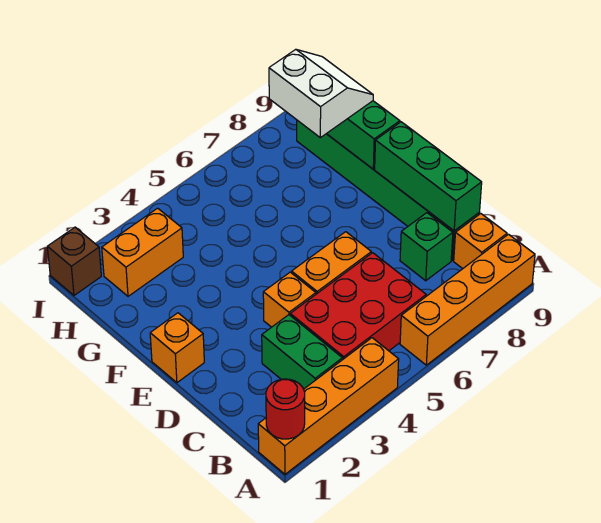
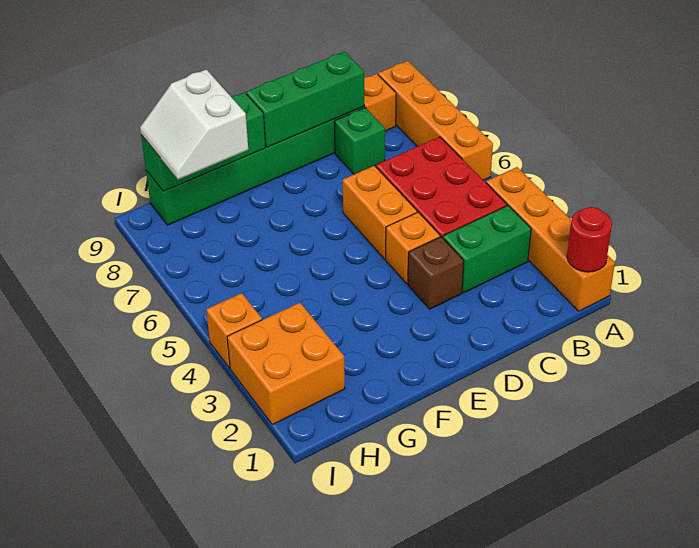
orange 1x1 brick [150,313,204,383] -> orange 1x1 brick moved to [206,293,262,368]
white 2x2 slope [269,49,373,138] -> white 2x2 slope turned to [140,69,248,179]
orange 1x2 brick [102,208,183,296] -> orange 2x2 brick [227,302,345,425]
brown 1x1 brick [47,227,101,295] -> brown 1x1 brick moved to [408,237,464,309]

